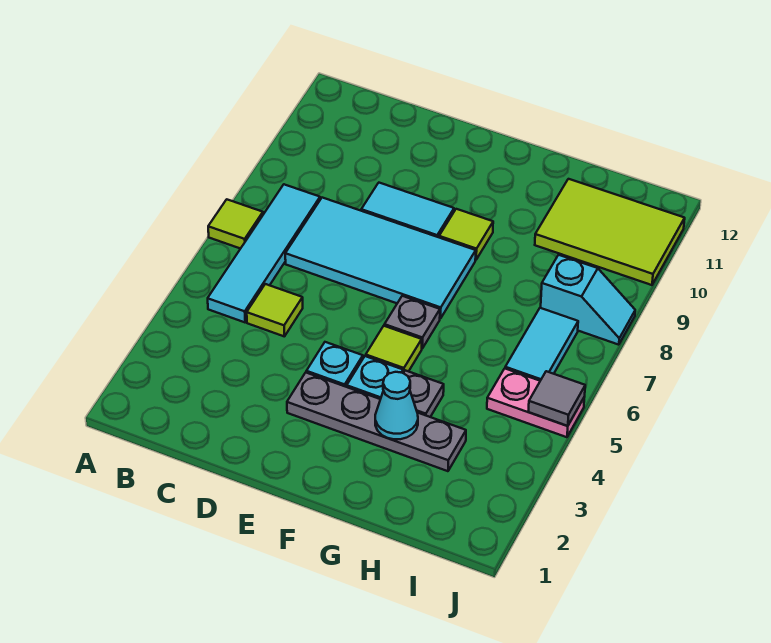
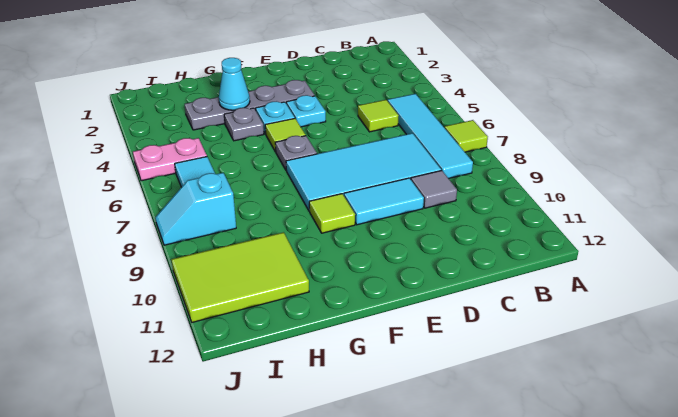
grey 1x1 tile [528,371,585,426] -> grey 1x1 tile moved to [411,170,457,208]

